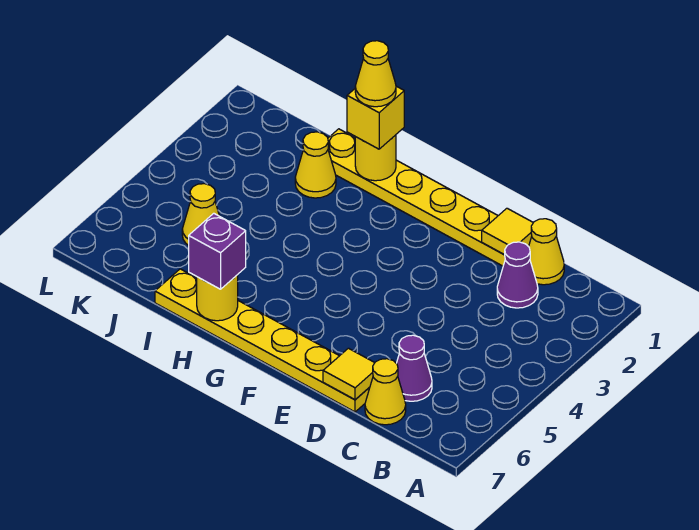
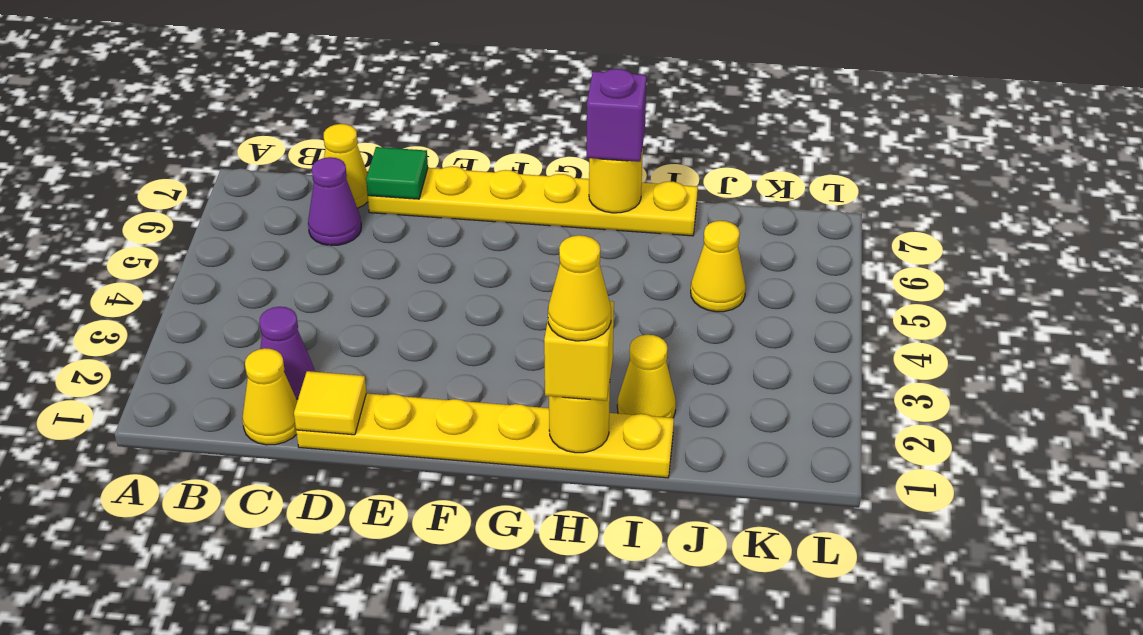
yellow 1x1 tile [323,348,375,400] -> green 1x1 tile [366,147,428,199]

